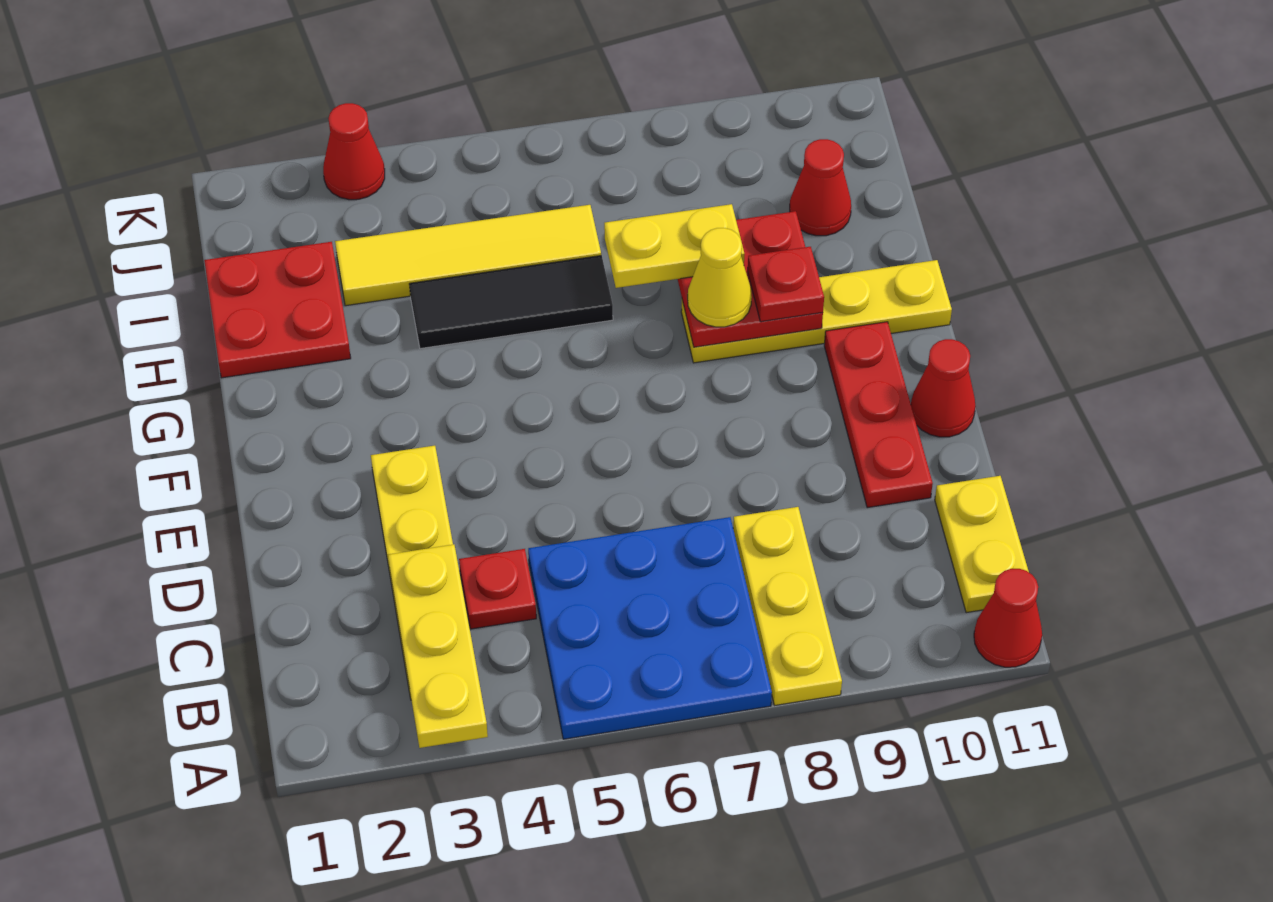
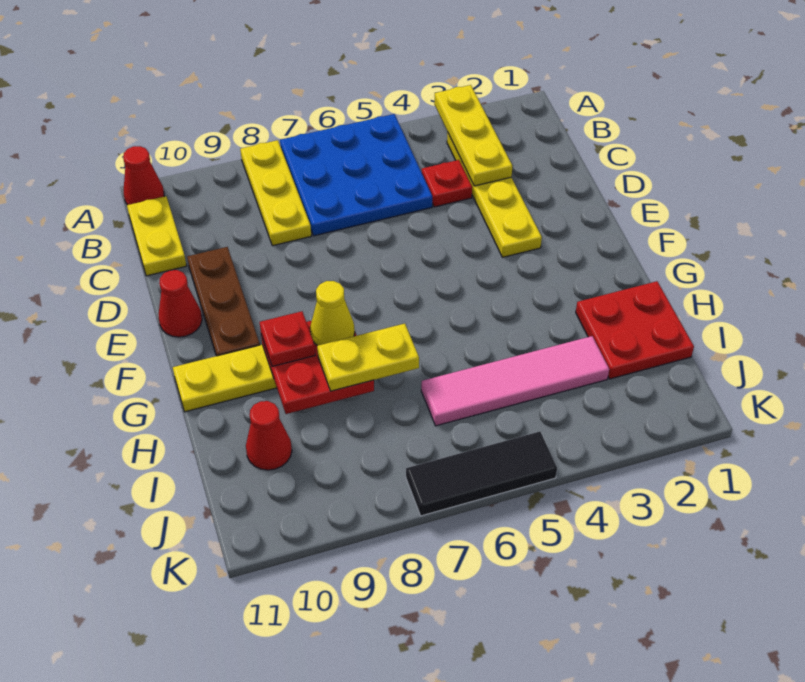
red 1x3 plate [824,322,933,508] -> brown 1x3 plate [187,247,260,356]
black 1x3 tile [409,256,613,349] -> black 1x3 tile moved to [406,432,557,516]
yellow 1x4 tile [335,205,601,306] -> pink 1x4 tile [421,336,609,426]
red 1x1 cone [323,103,385,200] -> none

